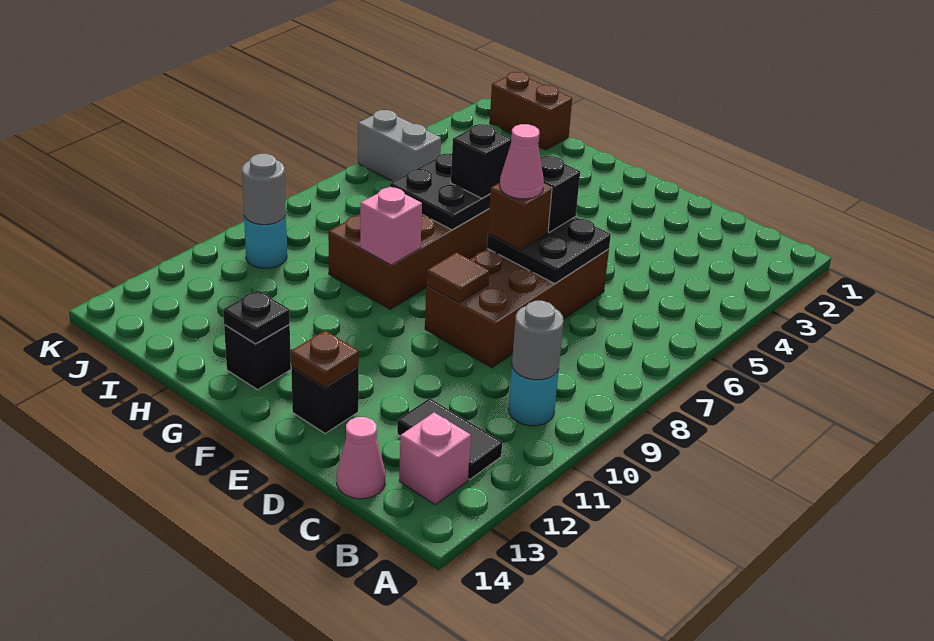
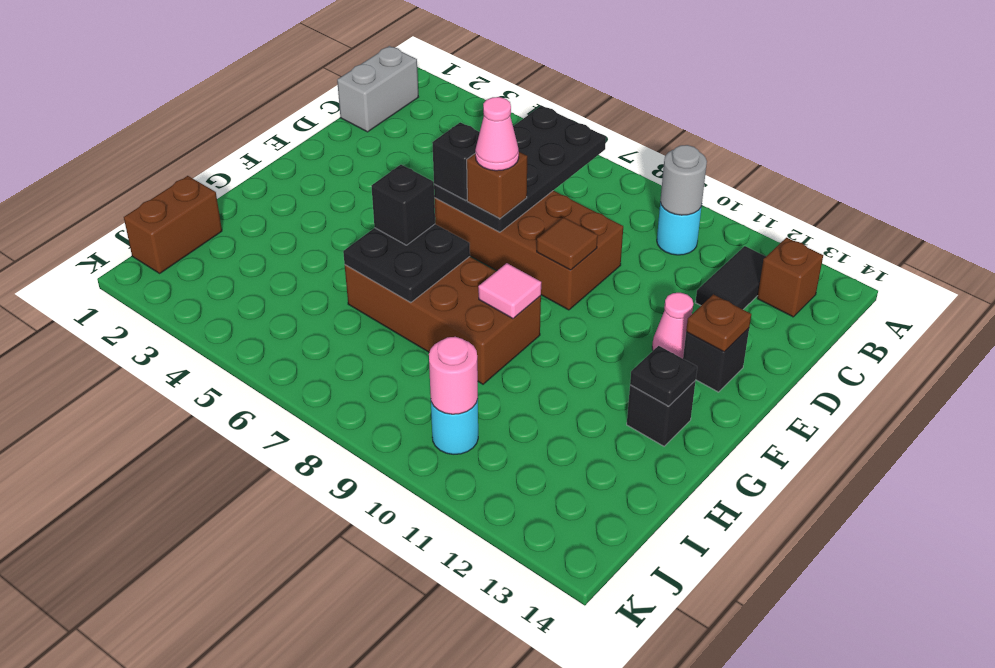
pink 1x1 brick [399,413,471,505] -> brown 1x1 brick [757,238,823,317]
pink 1x1 cone [337,417,386,499] -> pink 1x1 cone moved to [652,293,693,359]
black 2x2 plate [487,217,611,284] -> black 2x4 plate [434,106,606,232]
pink 1x1 brick [360,187,422,265] -> pink 1x1 tile [478,263,541,318]
grey 1x2 brick [358,110,441,181] -> grey 1x2 brick moved to [337,46,418,132]
grey 1x1 round brick [242,154,286,225] -> pink 1x1 round brick [429,337,478,414]

